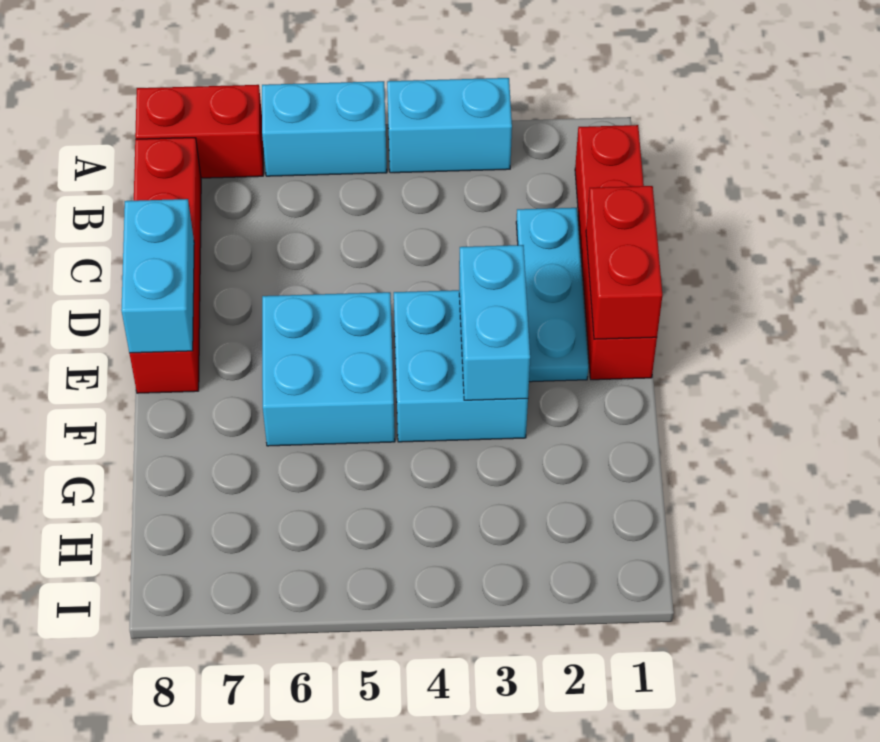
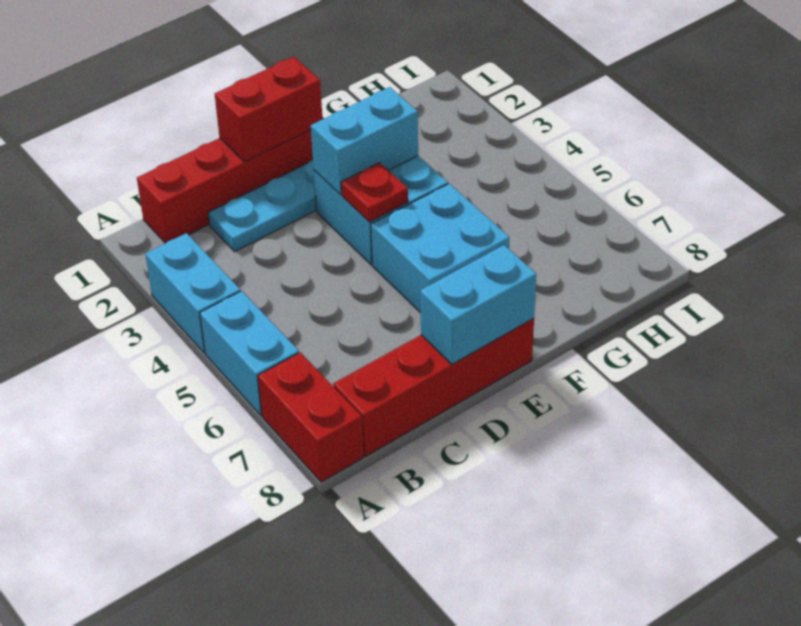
none -> red 1x1 plate [341,163,408,222]

